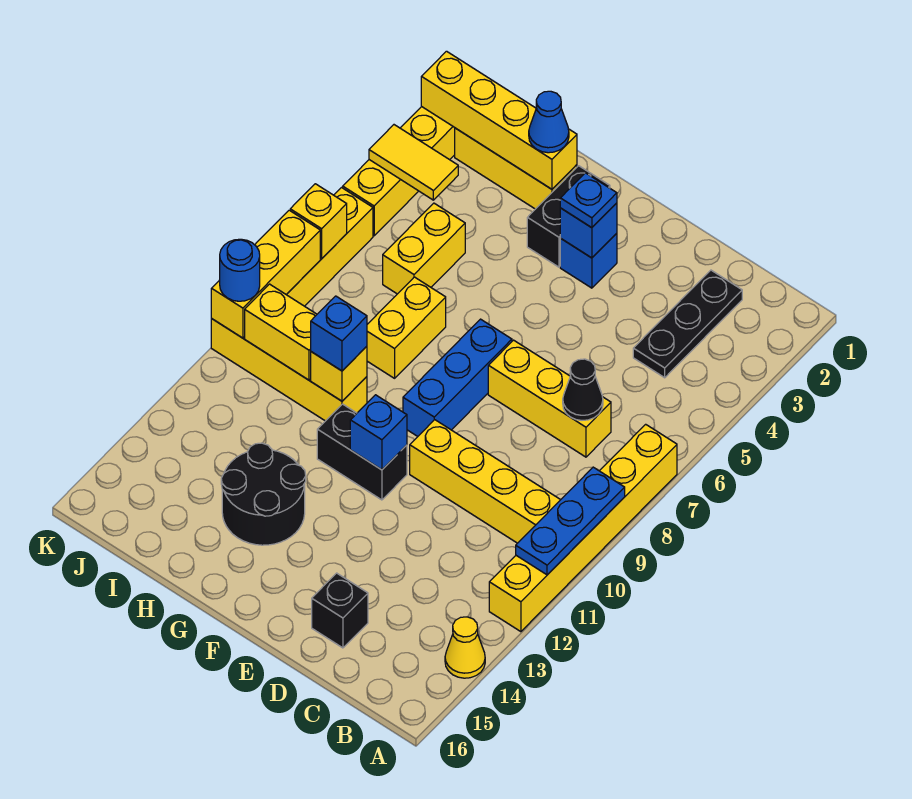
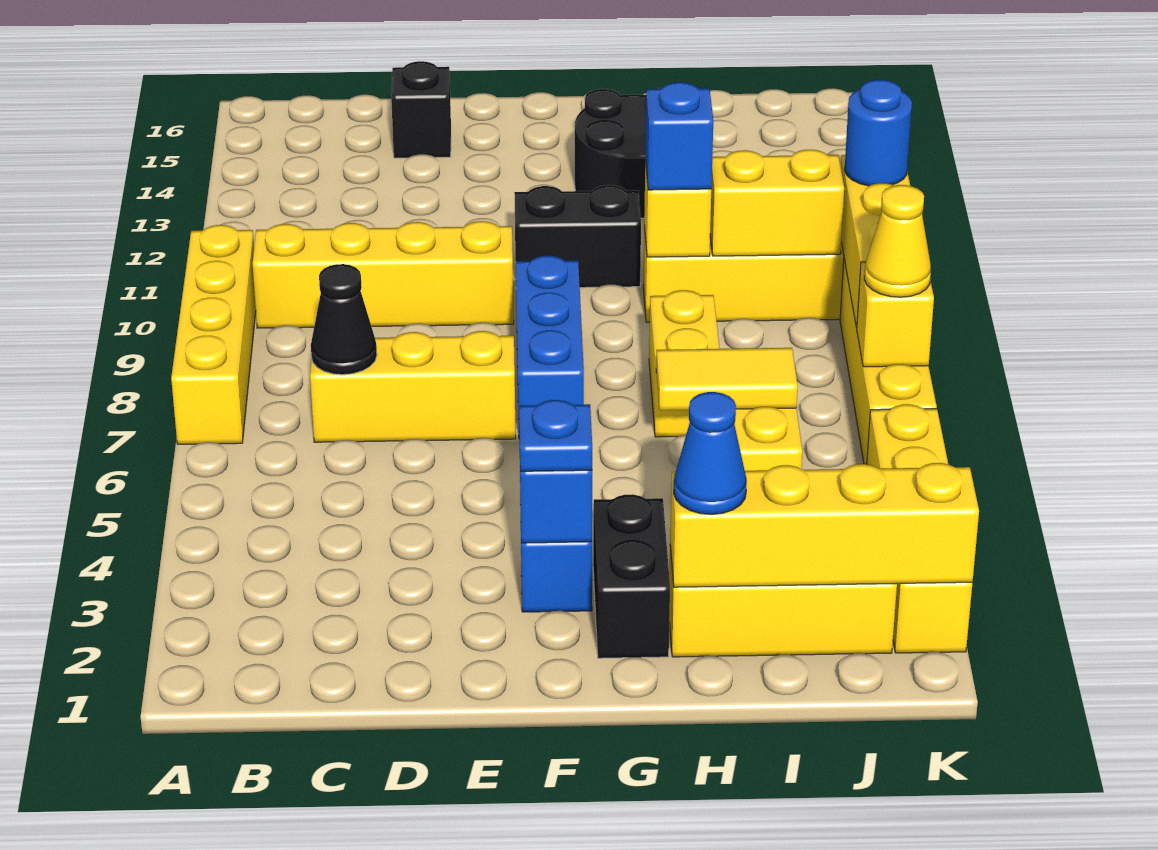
yellow 1x6 brick [489,424,677,632] -> yellow 1x4 brick [171,225,256,444]
blue 1x3 plate [516,467,625,575] -> none
yellow 1x1 cone [445,617,485,678] -> yellow 1x1 cone moved to [864,185,931,297]
black 1x3 plate [633,270,742,378] -> none
blue 1x1 brick [350,395,407,470] -> none
yellow 1x2 tile [369,125,458,200] -> yellow 1x2 tile moved to [656,348,798,410]

